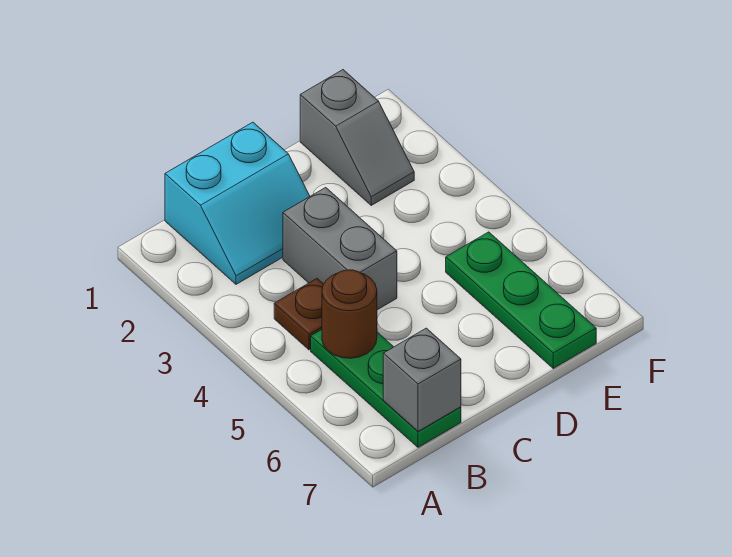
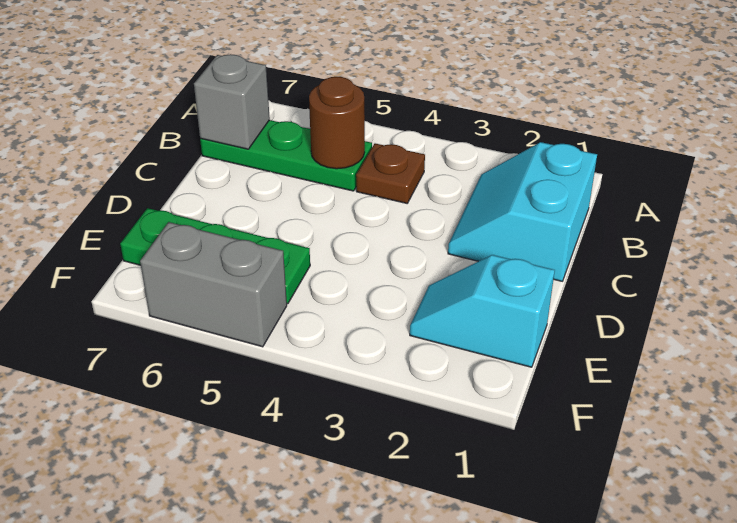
grey 1x2 brick [283,187,397,310] -> grey 1x2 brick moved to [140,222,287,347]
grey 1x2 slope [300,70,414,205] -> cyan 1x2 slope [410,255,555,367]

